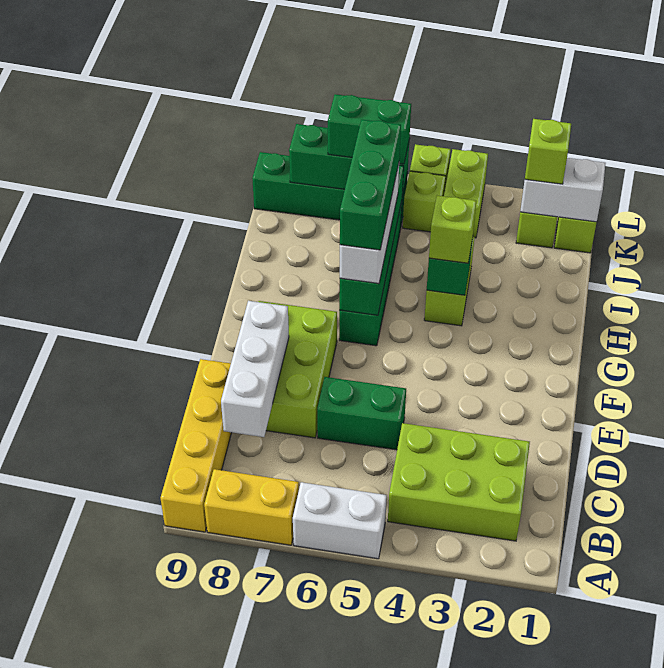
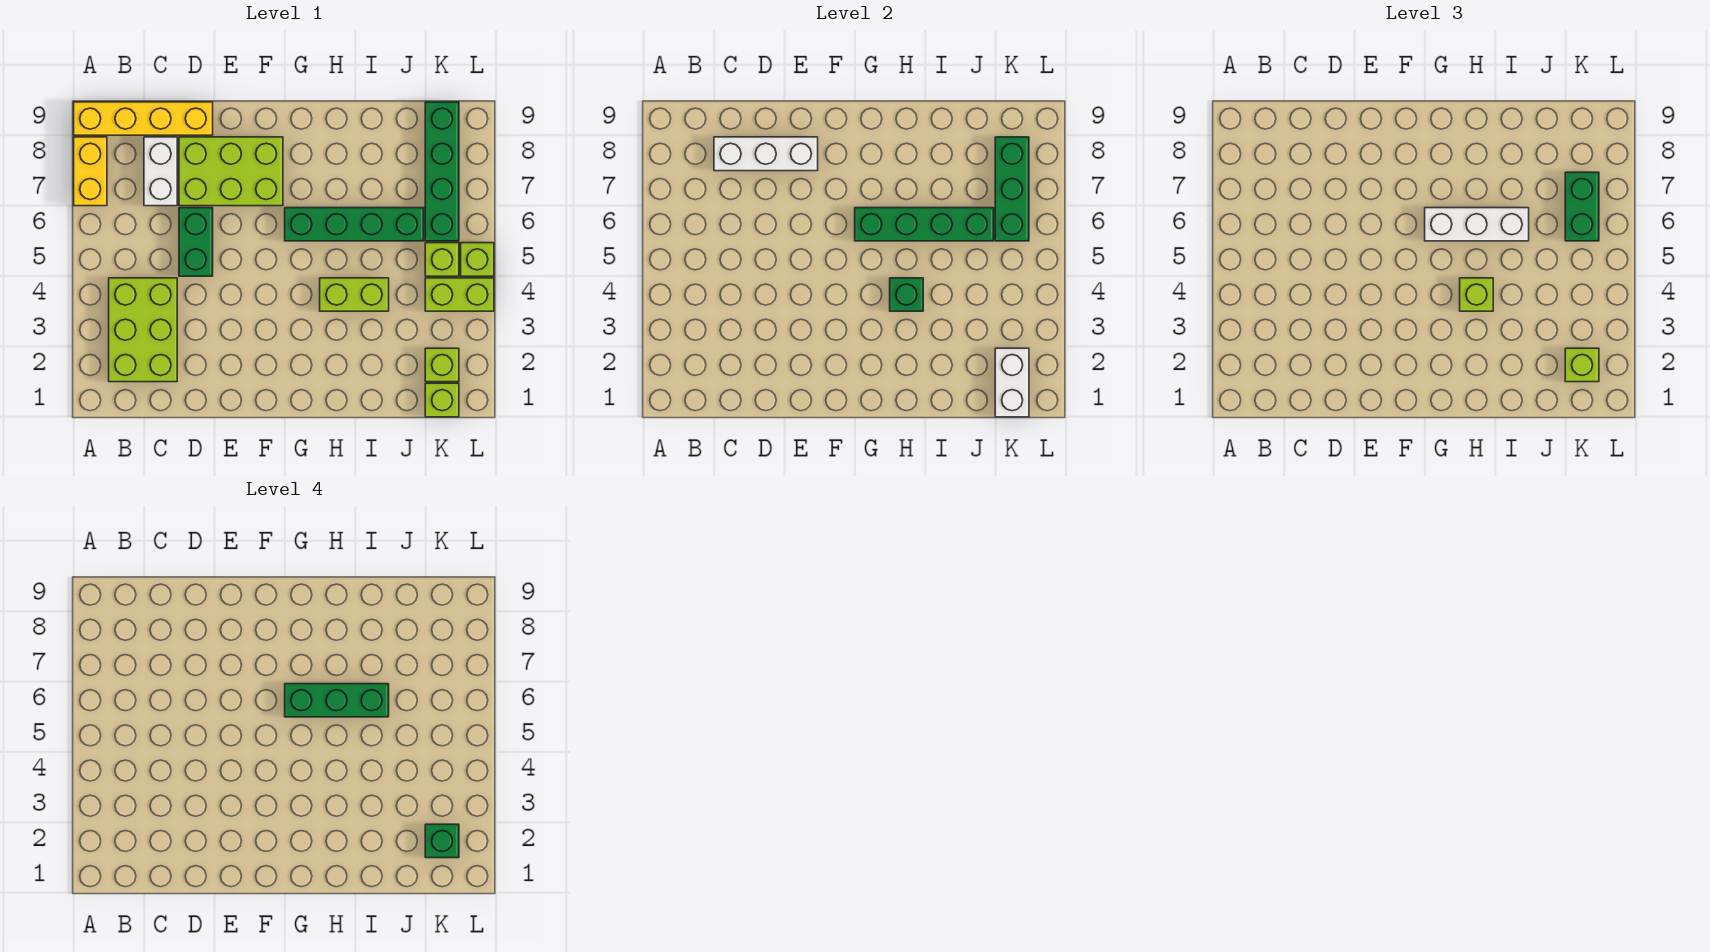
white 1x2 brick [293,482,387,559] -> white 1x2 brick moved to [144,137,177,206]
none -> green 1x1 brick [425,824,459,858]

